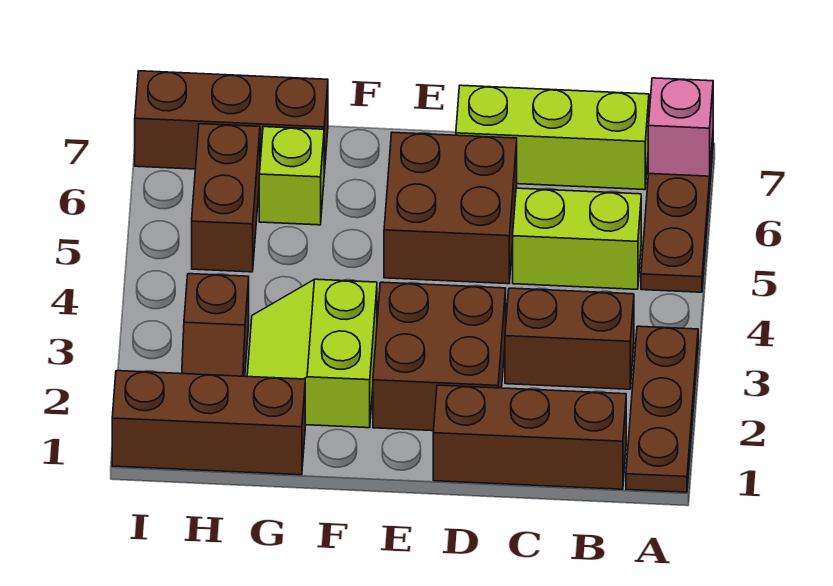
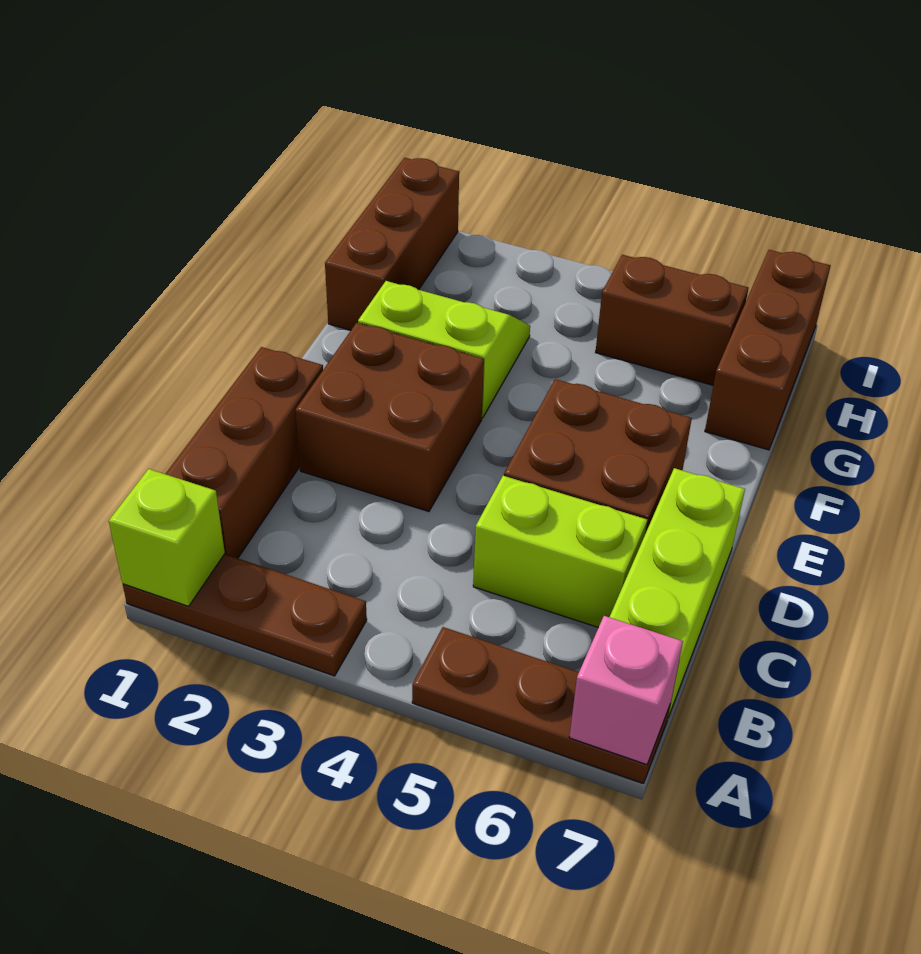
brown 1x2 brick [505,288,634,389] -> none
lime 1x2 brick [513,188,641,289] -> lime 1x2 brick turned to [473,476,647,627]
lime 1x1 brick [259,127,324,225] -> lime 1x1 brick moved to [109,469,225,606]
brown 1x2 slope [182,274,249,376] -> none

